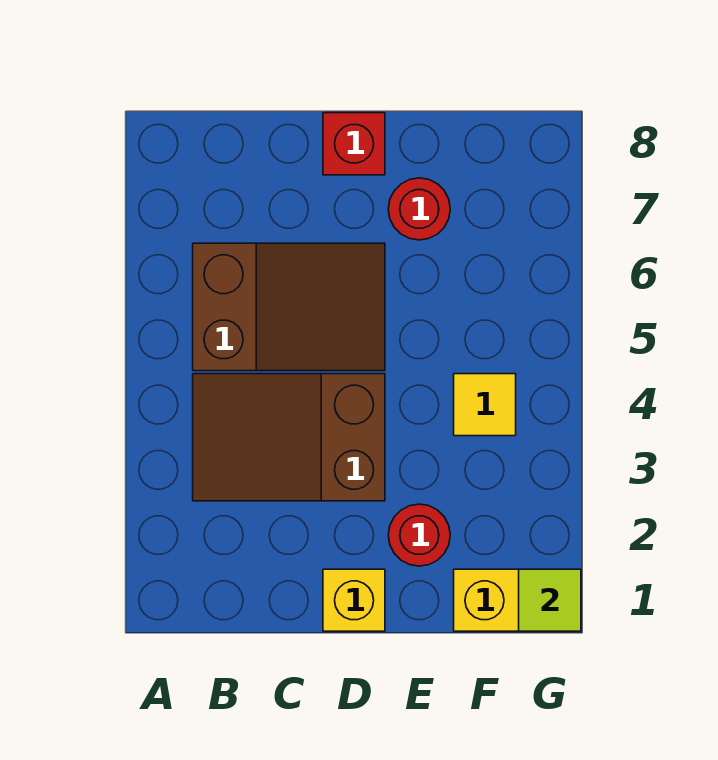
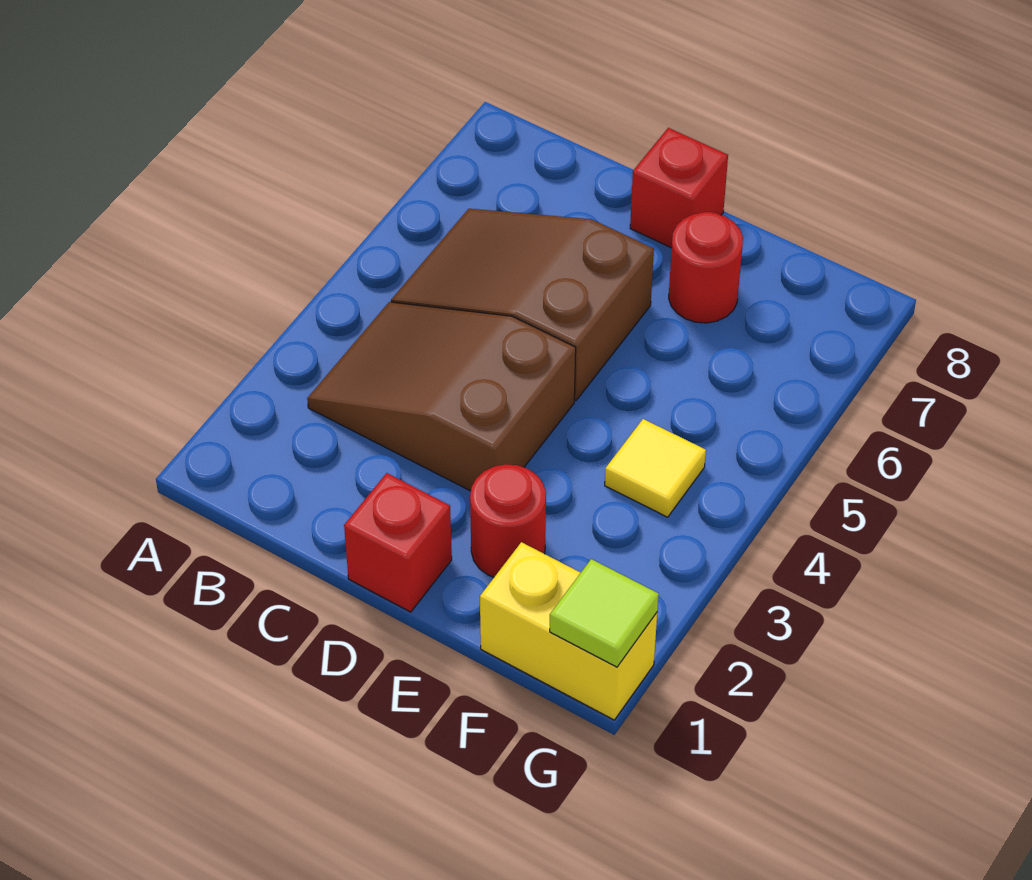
brown 2x3 slope [193,243,385,371] -> brown 2x3 slope turned to [391,209,654,401]
yellow 1x1 brick [323,569,385,631] -> red 1x1 brick [344,473,452,612]

